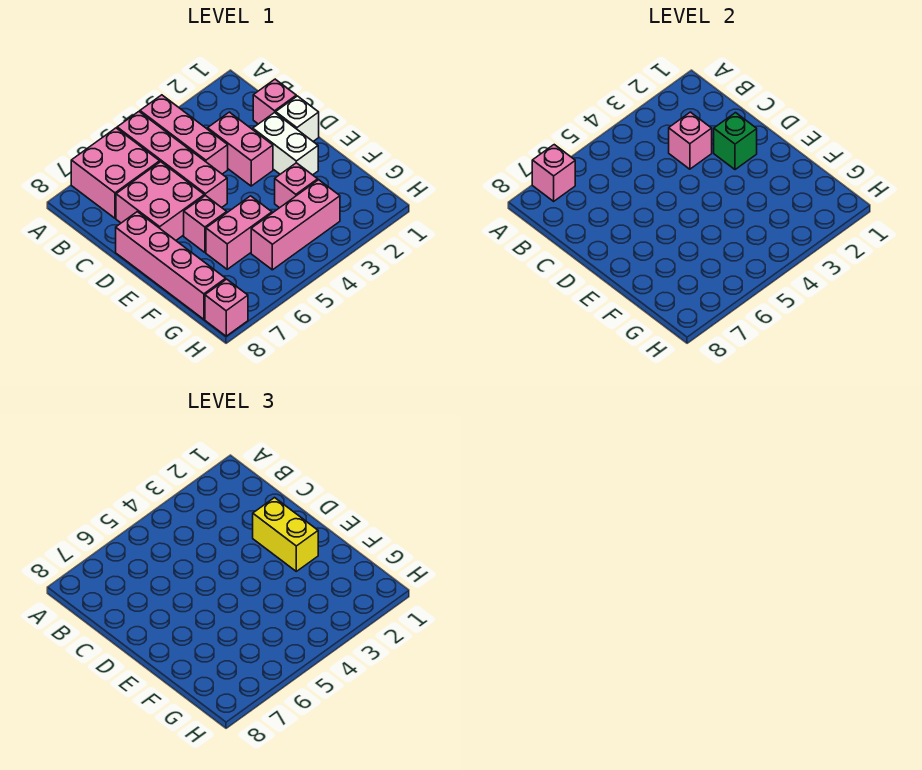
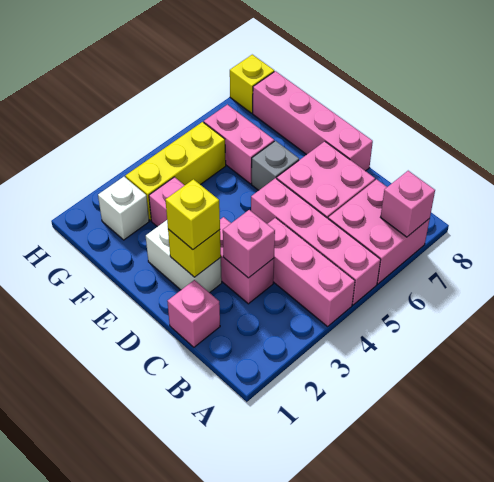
white 1x1 brick [276,96,319,141] -> white 1x1 brick moved to [98,177,149,240]
green 1x1 brick [714,113,757,170] -> yellow 1x1 brick [168,229,221,277]
yellow 1x2 brick [253,498,318,571] -> yellow 1x1 brick [166,179,220,250]
pink 1x1 brick [184,195,227,252] -> grey 1x1 brick [252,141,299,190]
pink 1x2 brick [206,196,272,269] -> pink 1x2 brick turned to [204,105,274,184]
pink 1x3 brick [251,180,340,270] -> yellow 1x3 brick [125,122,226,221]
pink 1x1 brick [205,279,248,336] -> yellow 1x1 brick [230,55,274,113]

